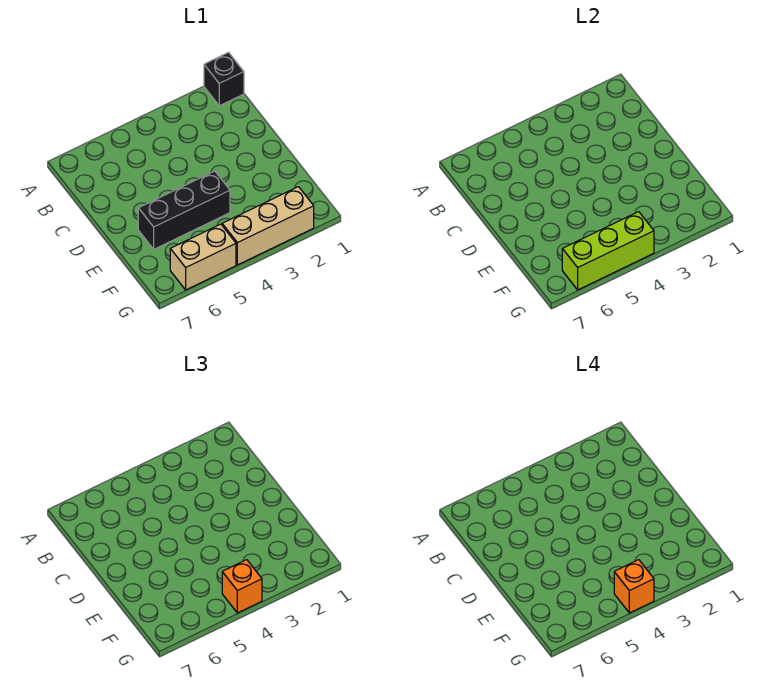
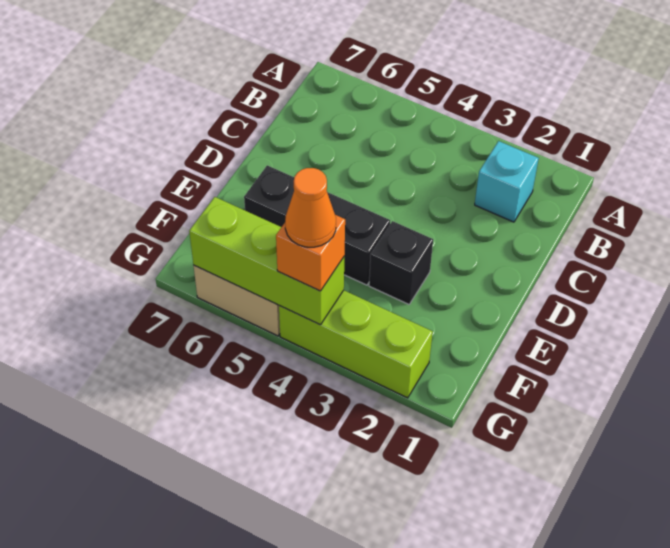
black 1x1 brick [204,53,244,106] -> black 1x1 brick moved to [369,221,433,304]
none -> cyan 1x1 brick [475,141,539,222]
tan 1x3 brick [222,187,314,265] -> lime 1x3 brick [279,290,433,398]
orange 1x1 brick [614,560,654,613] -> orange 1x1 cone [285,168,336,247]

